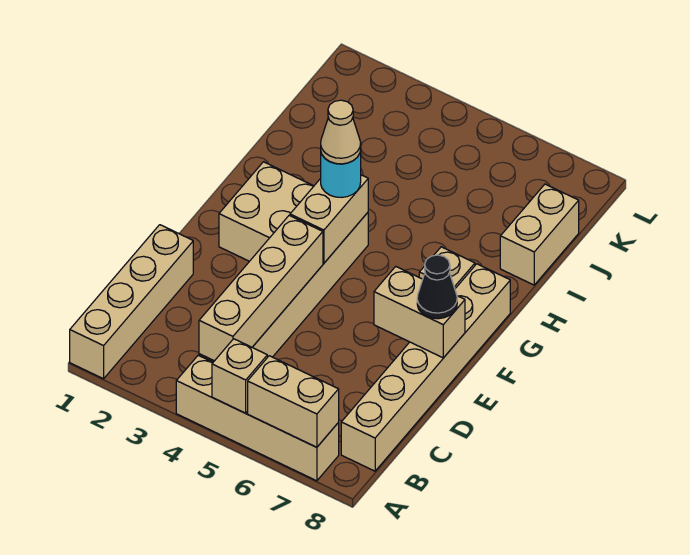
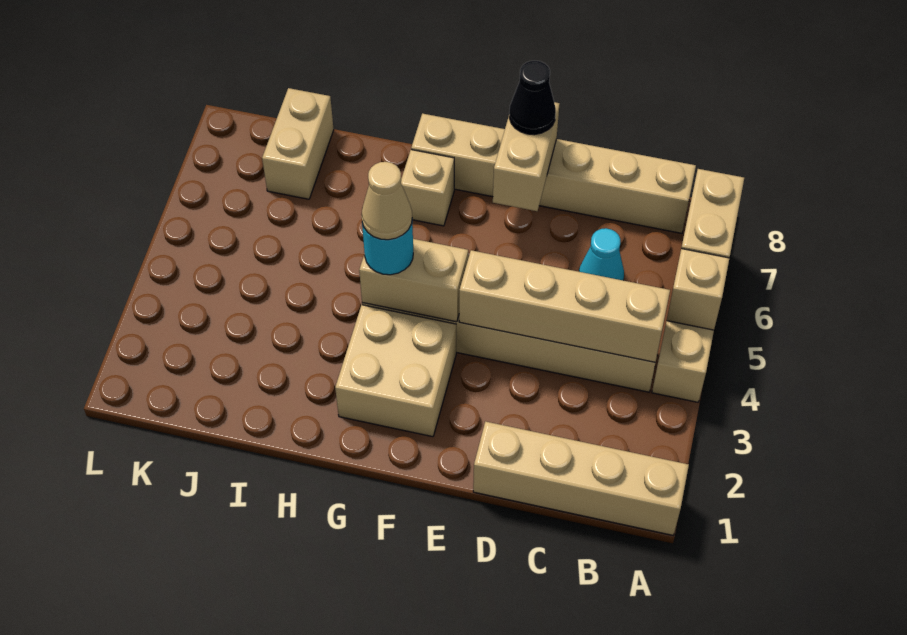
none -> cyan 1x1 cone [579,228,624,280]
tan 1x2 brick [500,184,579,285] -> tan 1x2 brick turned to [262,88,334,199]

